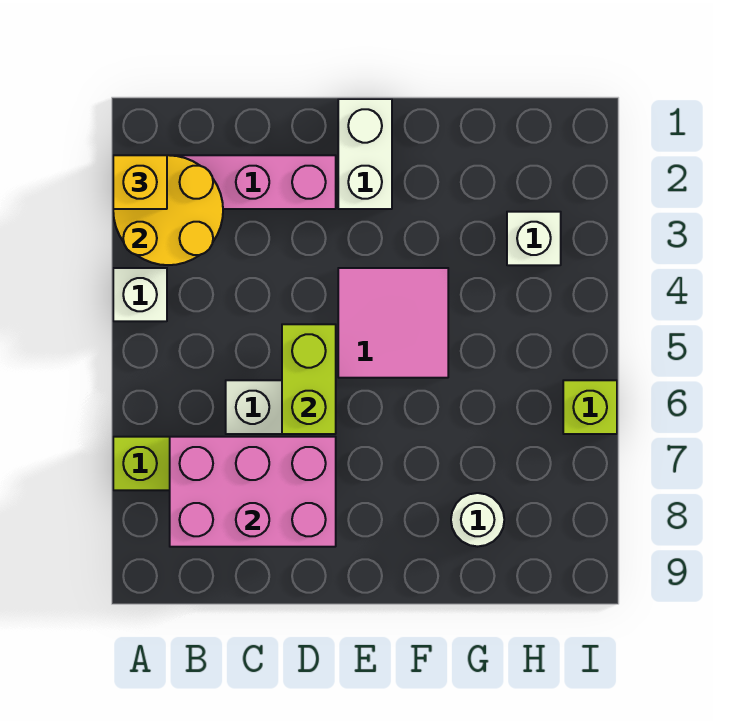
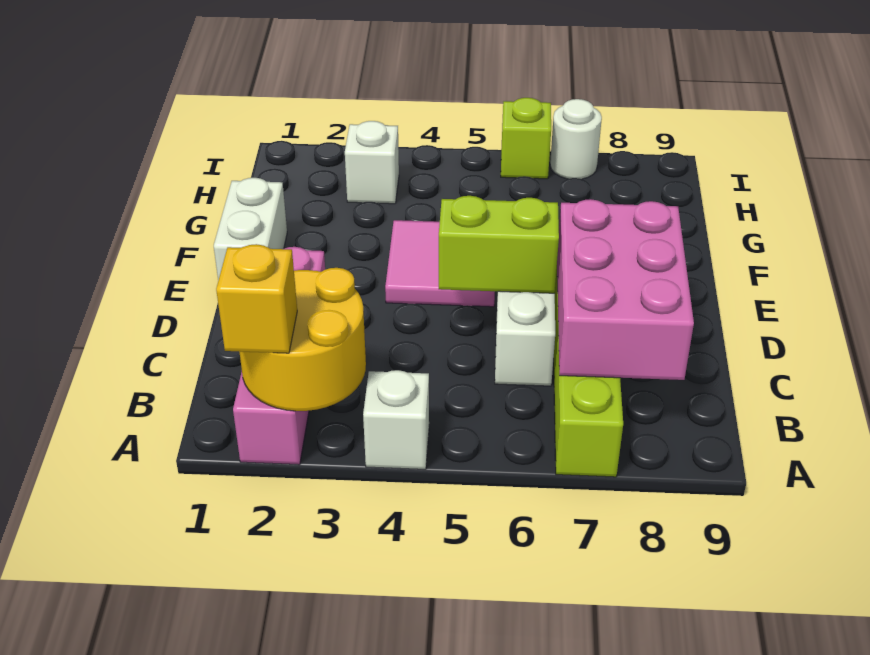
white 1x2 brick [338,99,392,209] -> white 1x2 brick turned to [214,178,287,280]
white 1x1 round brick [451,493,504,547] -> white 1x1 round brick moved to [550,99,602,179]

